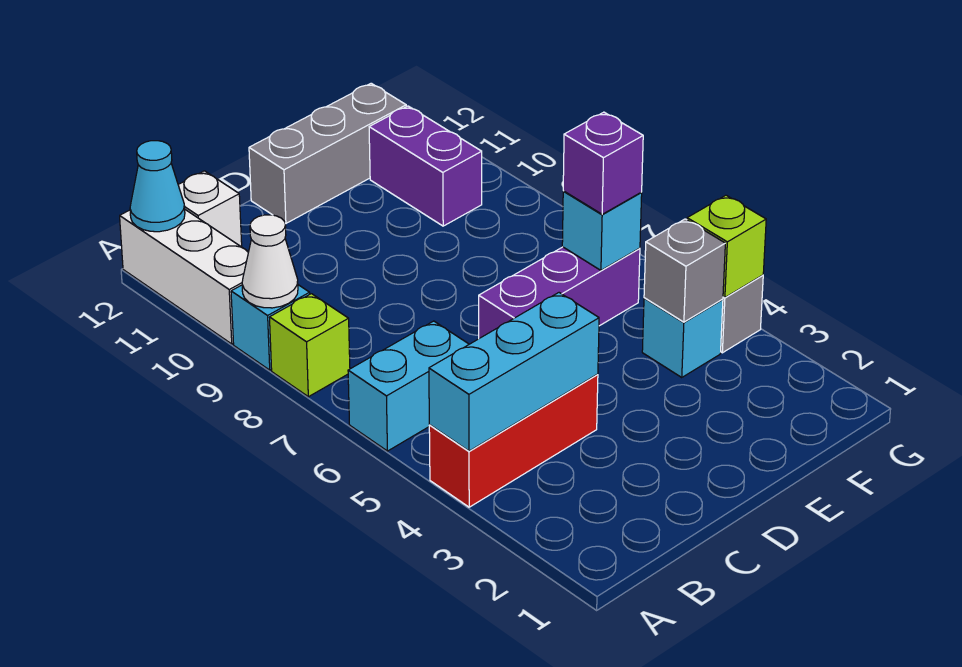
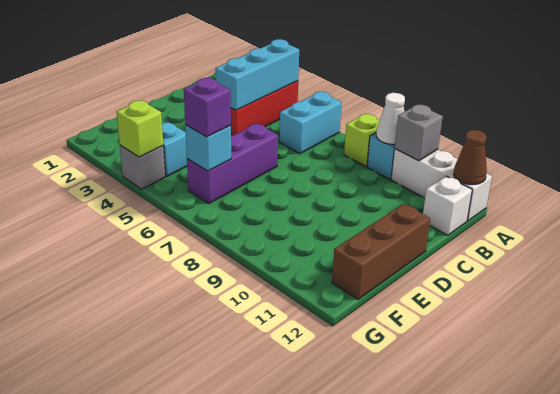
cyan 1x1 cone [130,141,185,232] -> brown 1x1 cone [454,130,487,184]
grey 1x3 brick [249,83,406,223] -> brown 1x3 brick [332,204,430,299]
grey 1x1 brick [644,219,725,322] -> grey 1x1 brick moved to [395,105,443,161]
purple 1x2 brick [369,106,482,226] -> none

